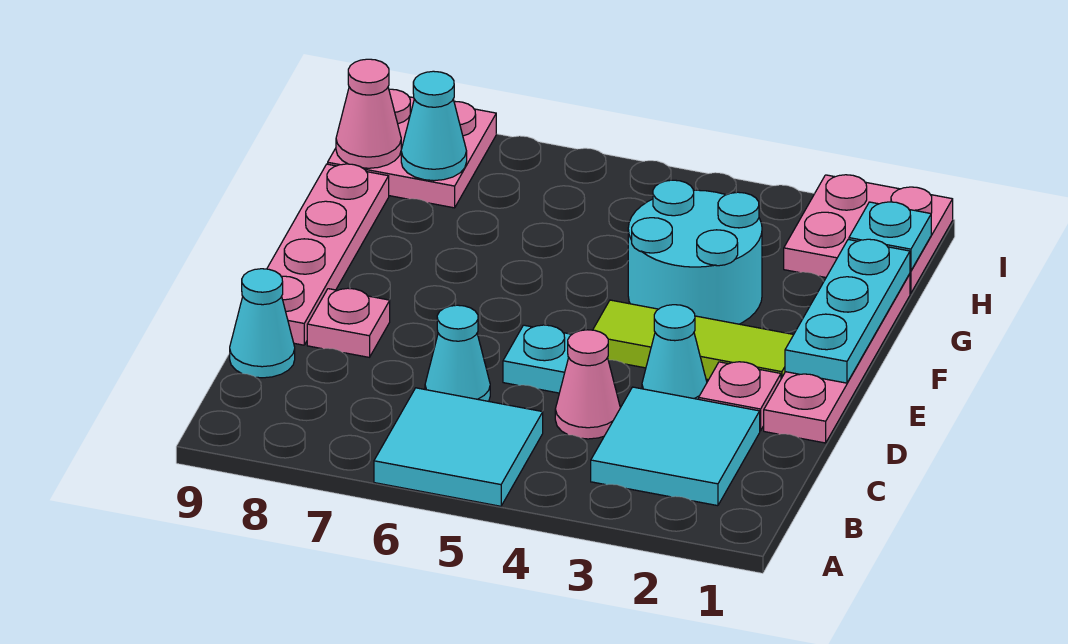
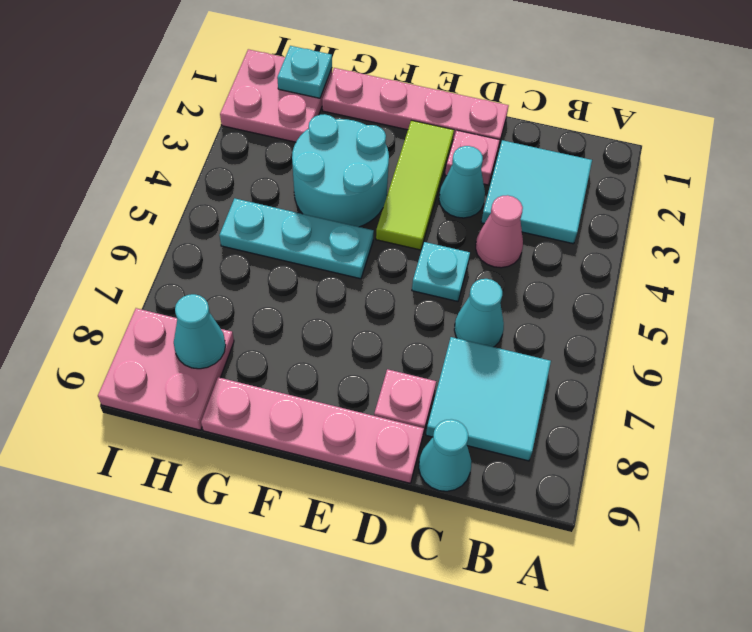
cyan 2x2 tile [374,388,543,506] -> cyan 2x2 tile moved to [426,337,551,461]
cyan 1x3 plate [785,239,910,383] -> cyan 1x3 plate moved to [219,198,374,279]
pink 1x1 cone [336,59,401,168] -> none

